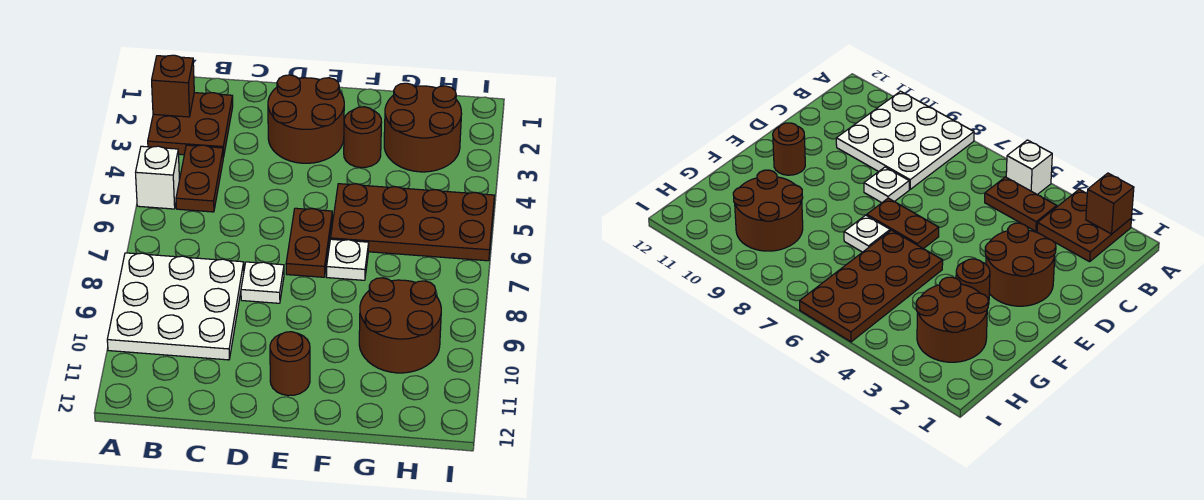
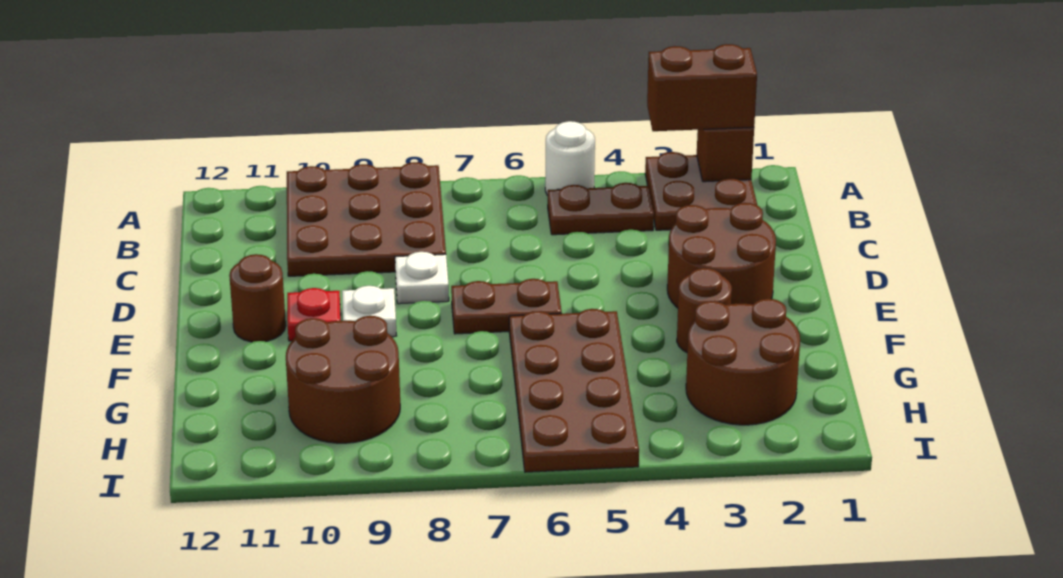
none -> brown 1x2 brick [647,44,757,131]
white 1x1 brick [136,146,179,209] -> white 1x1 round brick [545,121,595,196]
white 3x3 plate [107,253,244,360] -> brown 3x3 plate [287,162,446,276]
none -> red 1x1 plate [287,288,341,341]
white 1x1 plate [326,239,369,280] -> white 1x1 plate moved to [342,286,397,337]

